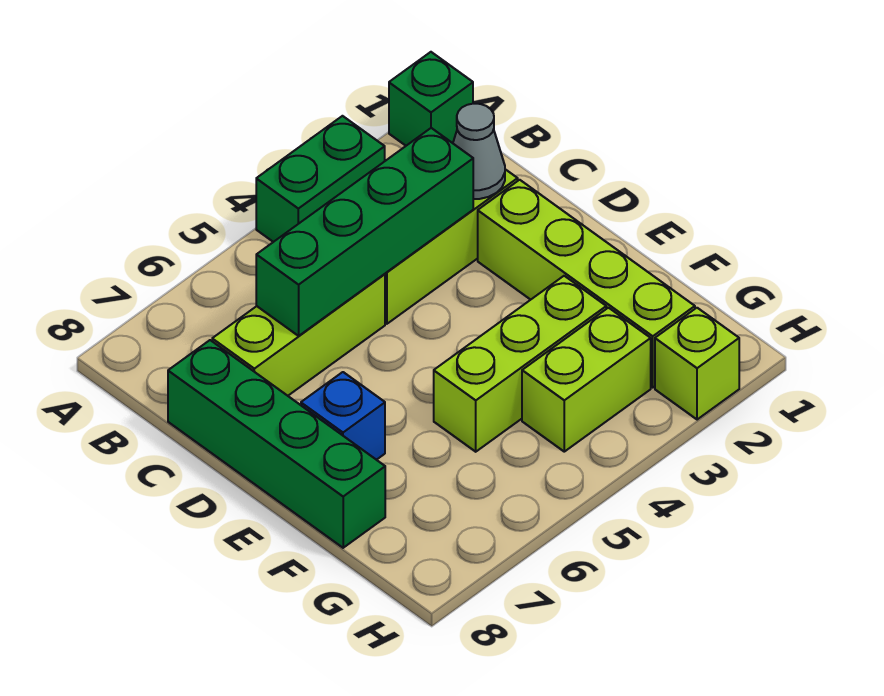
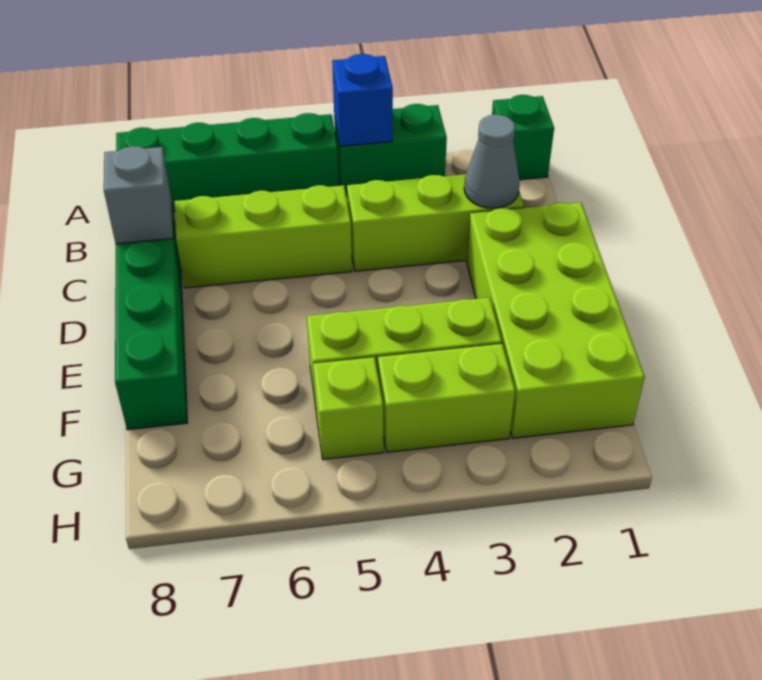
green 1x4 brick [256,128,473,336] -> green 1x4 brick moved to [116,113,339,212]
none -> grey 1x1 brick [104,146,173,244]
lime 1x4 brick [478,180,695,387] -> lime 2x4 brick [467,203,645,438]
blue 1x1 brick [301,372,385,460] -> blue 1x1 brick moved to [332,54,393,146]
lime 1x1 brick [655,308,739,420] -> lime 1x1 brick moved to [313,357,383,459]

